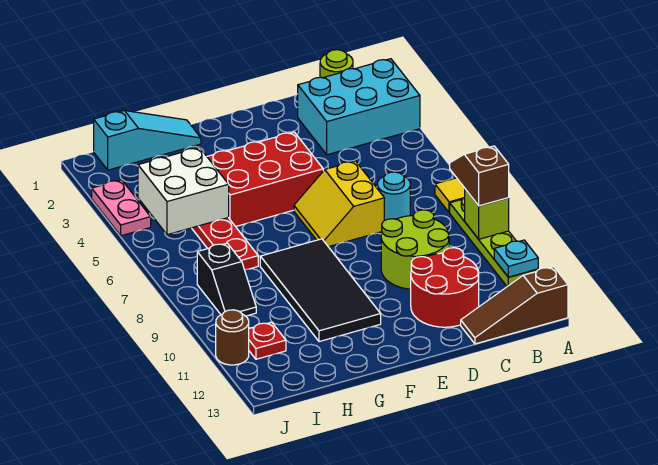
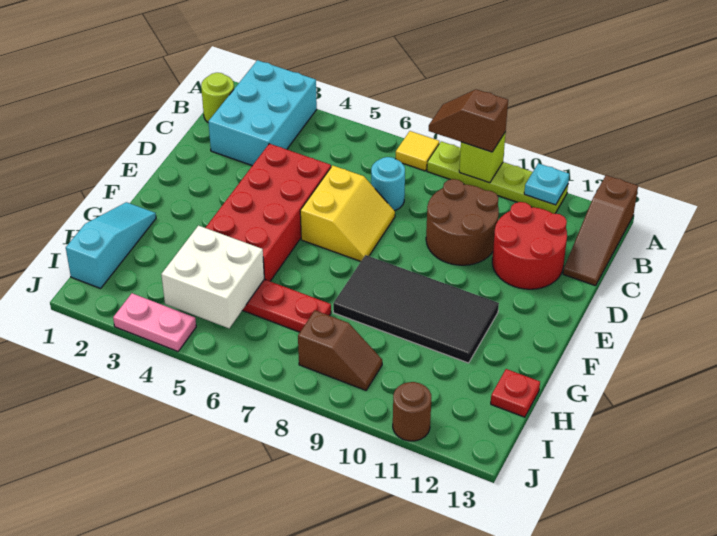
lime 2x2 round brick [381,210,449,289] -> brown 2x2 round brick [426,179,499,265]
yellow 2x2 slope [294,161,384,247] -> yellow 2x2 slope turned to [300,165,395,261]
red 2x3 brick [207,132,323,227] -> red 2x4 brick [206,144,331,281]
black 1x2 slope [197,243,256,316] -> brown 1x2 slope [298,310,382,390]
red 1x1 plate [249,322,286,359] -> red 1x1 plate moved to [491,369,540,417]

